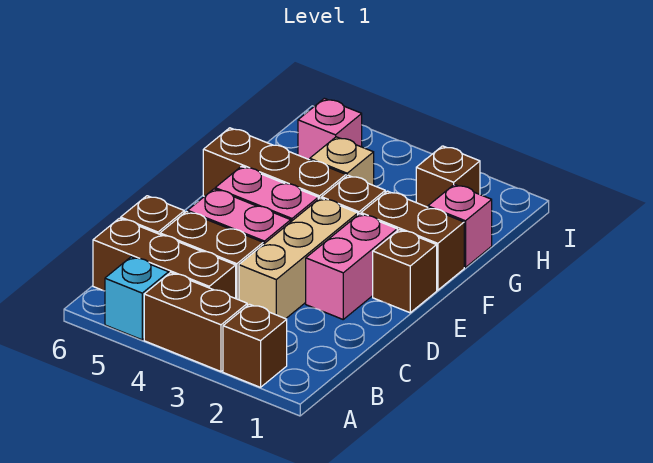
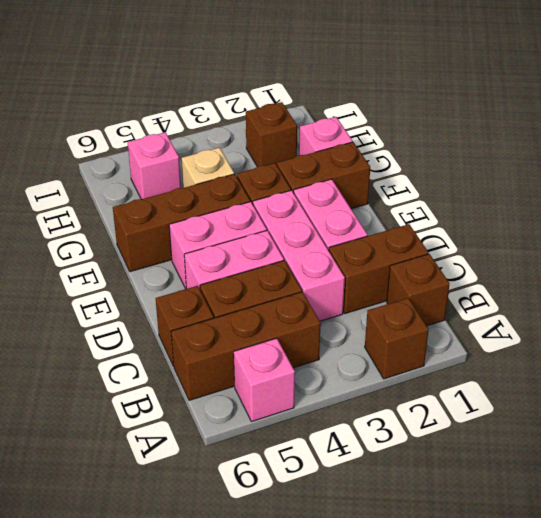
brown 1x2 brick [144,273,247,371] -> brown 1x2 brick moved to [329,224,428,314]
cyan 1x1 brick [105,257,169,340] -> pink 1x1 brick [234,338,295,422]
tan 1x3 brick [239,198,358,319] -> pink 1x3 brick [253,190,345,321]
brown 1x1 brick [373,230,437,313] -> brown 1x1 brick moved to [387,254,450,326]

